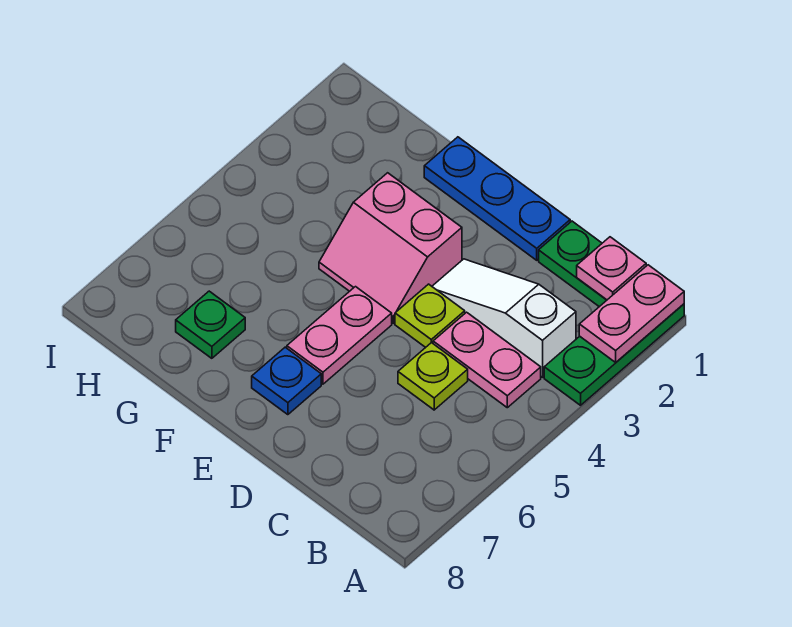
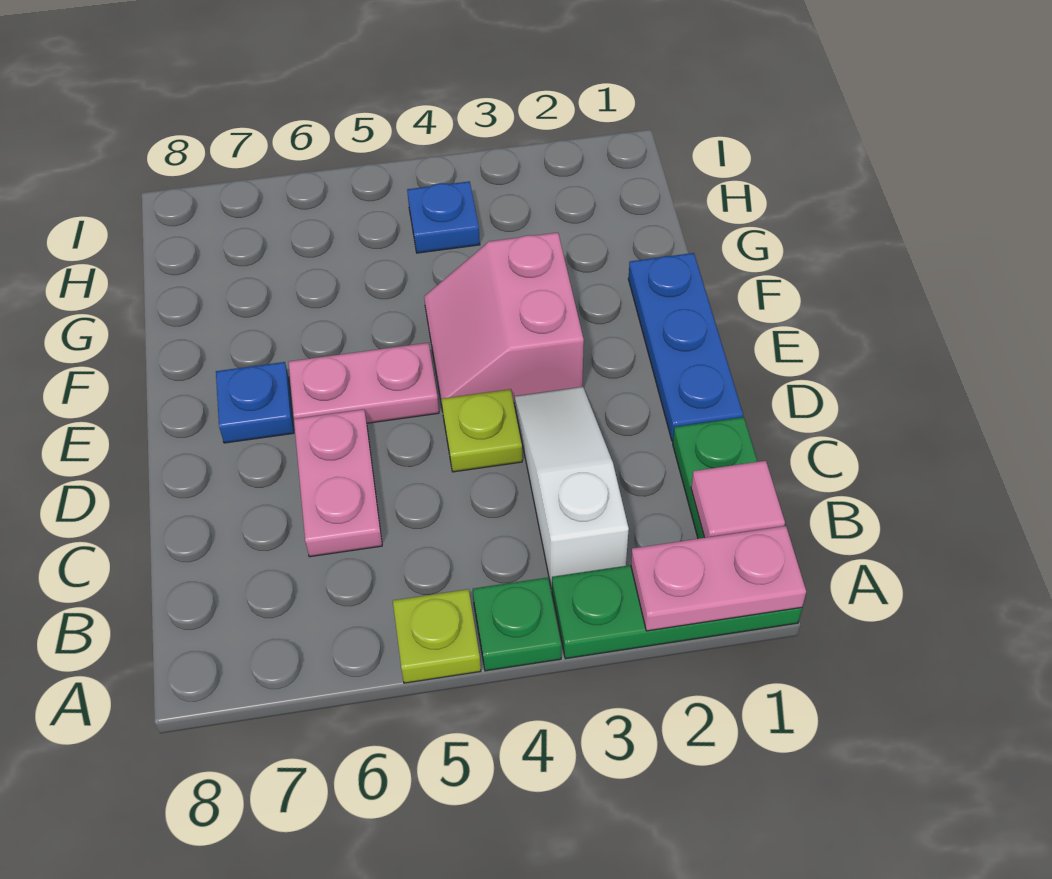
pink 1x1 plate [577,237,646,300] -> pink 1x1 tile [691,461,785,538]
pink 1x2 plate [433,312,541,408] -> pink 1x2 plate moved to [294,409,382,557]
lime 1x1 plate [398,343,468,410] -> lime 1x1 plate moved to [393,589,481,683]
green 1x1 plate [176,291,245,358] -> green 1x1 plate moved to [473,577,561,671]
none -> blue 1x1 plate [407,181,480,253]

